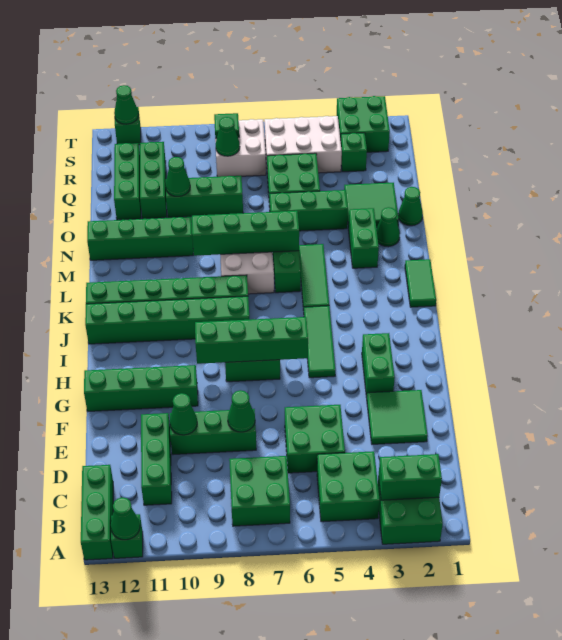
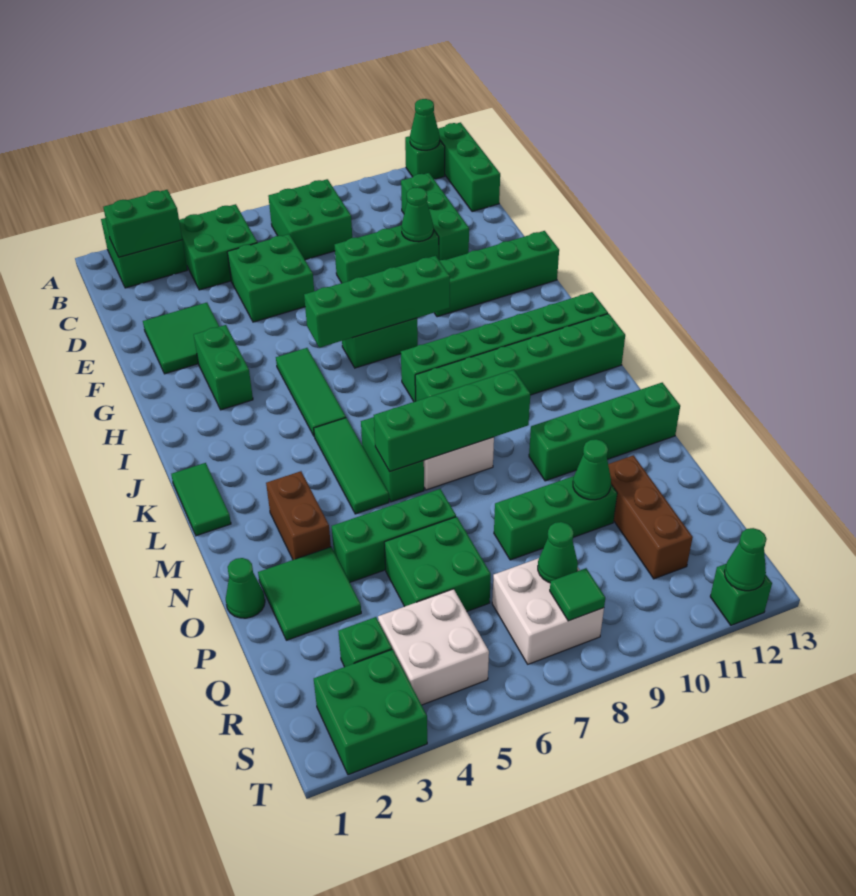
green 1x1 cone [228,390,255,432] -> none
green 1x2 brick [348,208,379,268] -> brown 1x2 brick [266,471,331,560]
green 1x1 cone [377,207,400,247] -> none
green 1x3 brick [140,142,167,219] -> brown 1x3 brick [608,455,693,579]
green 1x3 brick [114,143,141,220] -> none
white 2x3 brick [264,116,342,173] -> white 2x2 brick [378,589,489,705]

